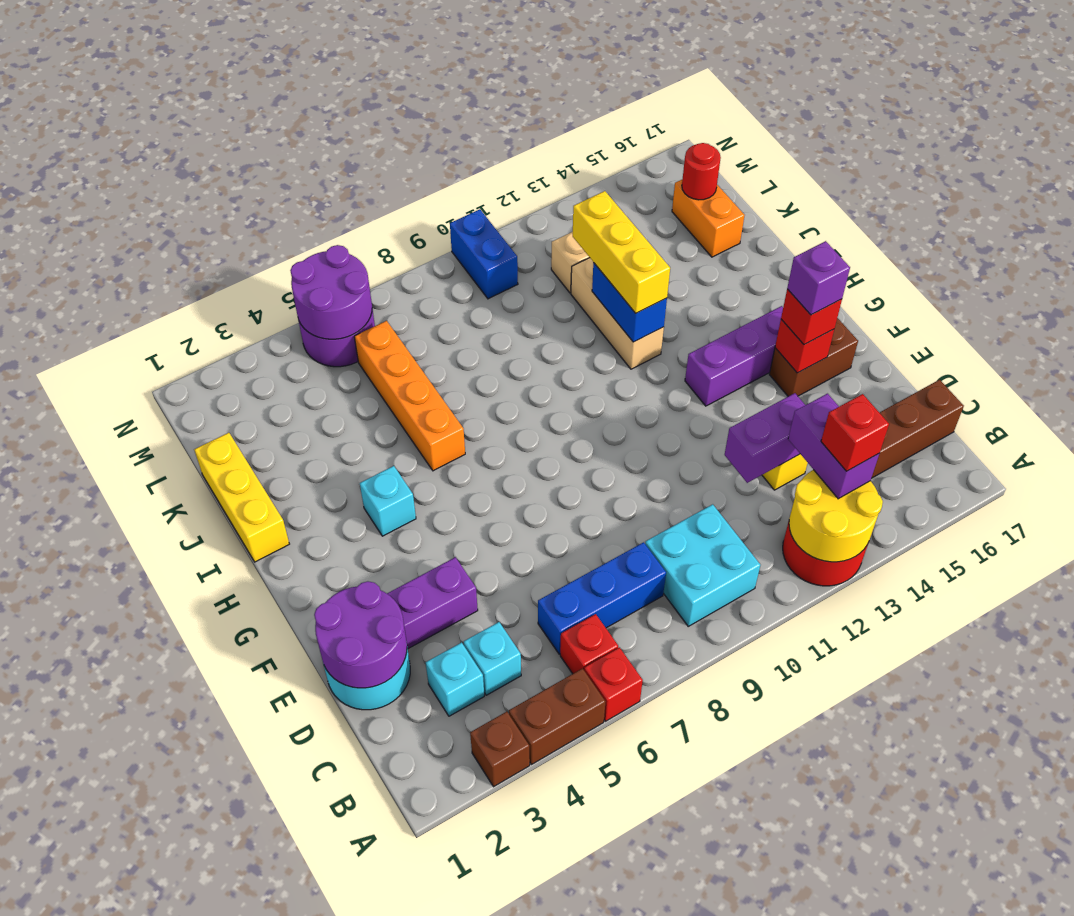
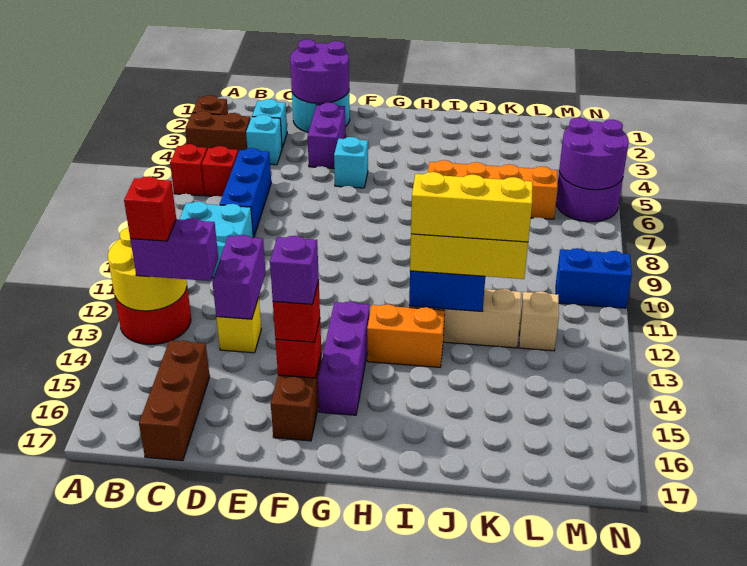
brown 1x2 brick [509,669,605,765] -> brown 1x2 brick turned to [185,111,251,152]
cyan 1x1 brick [360,466,416,536] -> cyan 1x1 brick moved to [334,137,368,188]
yellow 1x3 brick [194,433,289,562] -> yellow 1x3 brick moved to [411,172,533,242]
orange 1x2 brick [672,180,745,257] -> orange 1x2 brick moved to [367,304,445,367]
red 1x1 round brick [682,143,721,200] -> none

